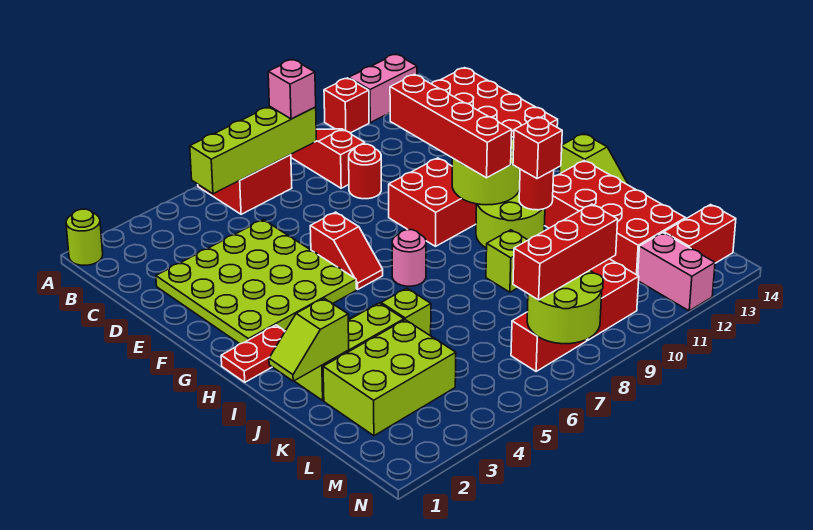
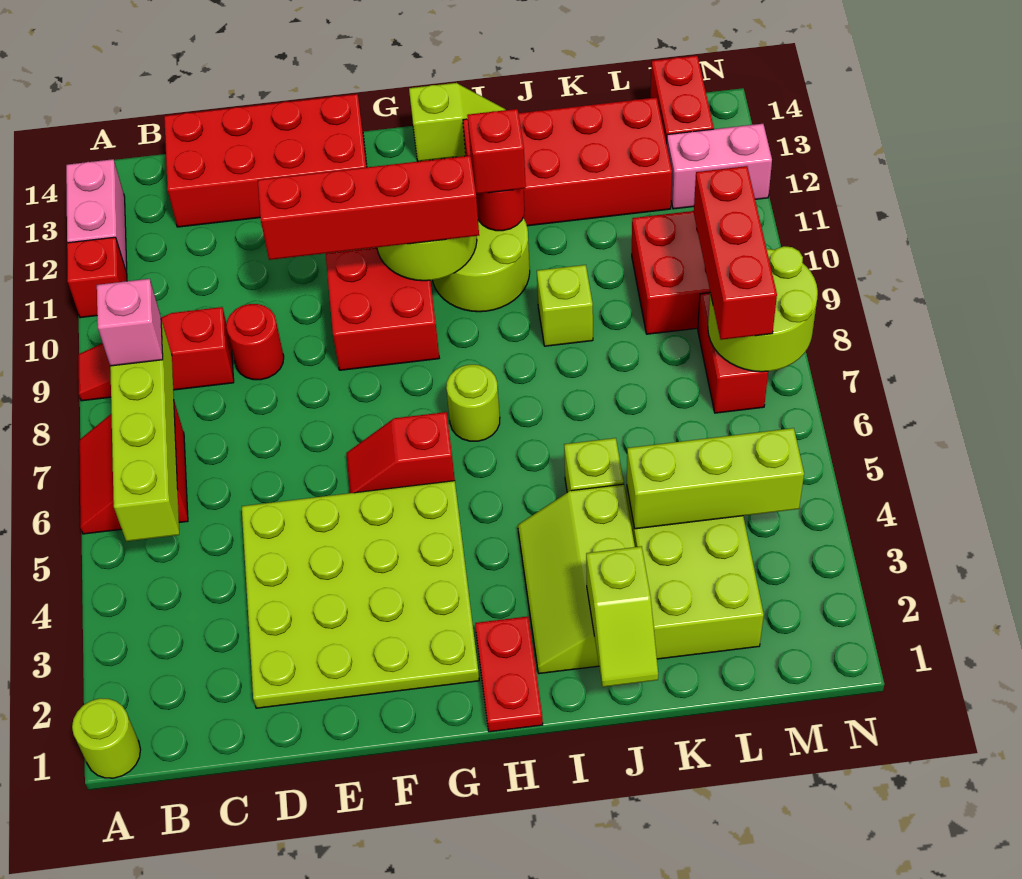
red 1x2 slope [310,212,383,289] -> red 1x2 slope turned to [346,412,455,493]
pink 1x1 round brick [392,230,426,286] -> lime 1x1 round brick [446,365,500,441]
none -> lime 1x3 brick [627,428,804,529]

